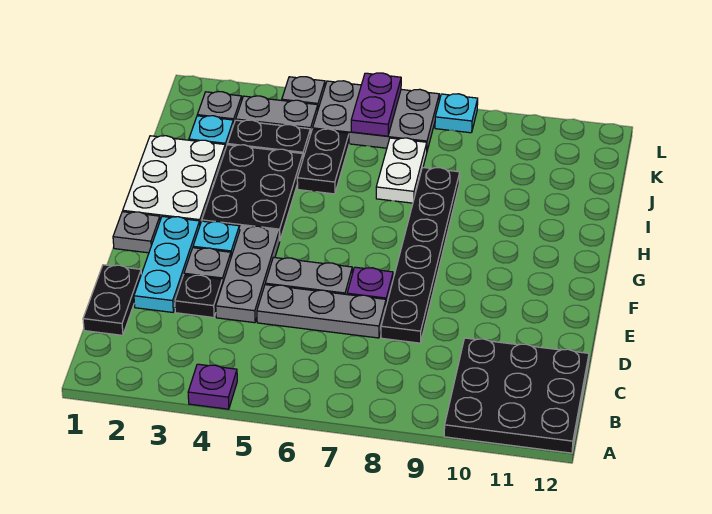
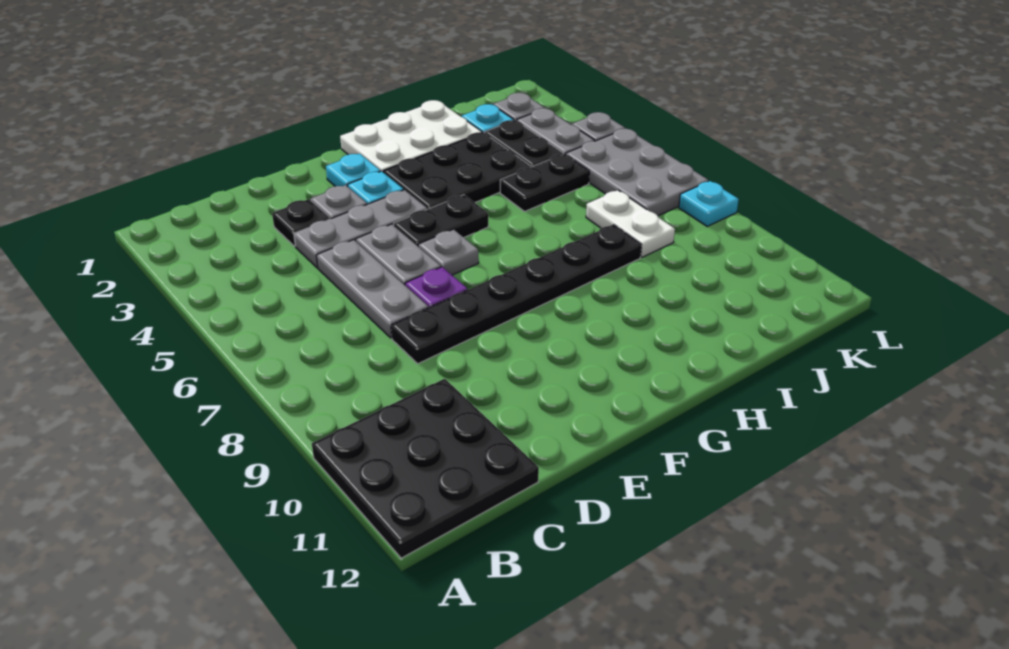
purple 1x1 plate [188,364,237,409] -> none
black 1x2 plate [83,265,141,335] -> black 1x2 plate moved to [394,195,488,246]
cyan 1x3 plate [134,216,200,312] -> cyan 1x1 plate [326,154,381,186]
grey 1x1 plate [113,212,160,253] -> grey 1x1 plate moved to [418,229,479,275]
white 1x2 plate [376,138,427,203] -> white 1x2 plate turned to [586,190,675,257]
purple 1x2 plate [351,73,401,136] -> none

